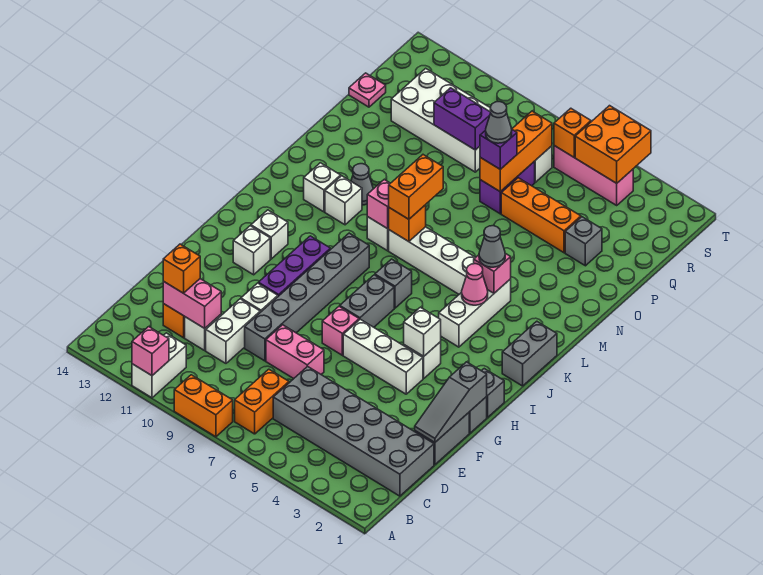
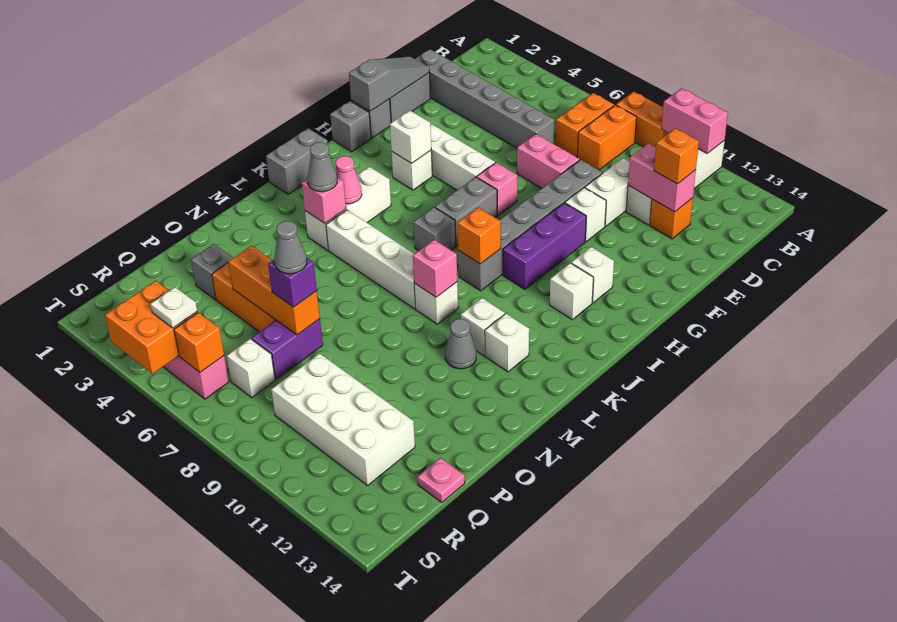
pink 1x1 brick [132,327,169,376] -> pink 1x2 brick [662,88,728,154]
grey 2x6 brick [273,366,434,496] -> grey 1x6 brick [415,49,554,148]
orange 1x1 brick [389,205,426,242] -> orange 1x1 brick moved to [458,207,501,264]
orange 1x2 brick [389,155,443,219] -> orange 1x2 brick moved to [577,105,637,170]
orange 1x3 brick [480,111,552,192] -> orange 1x3 brick turned to [228,246,320,335]
purple 1x2 brick [434,88,491,150] -> none
none -> white 1x1 plate [151,287,197,328]

